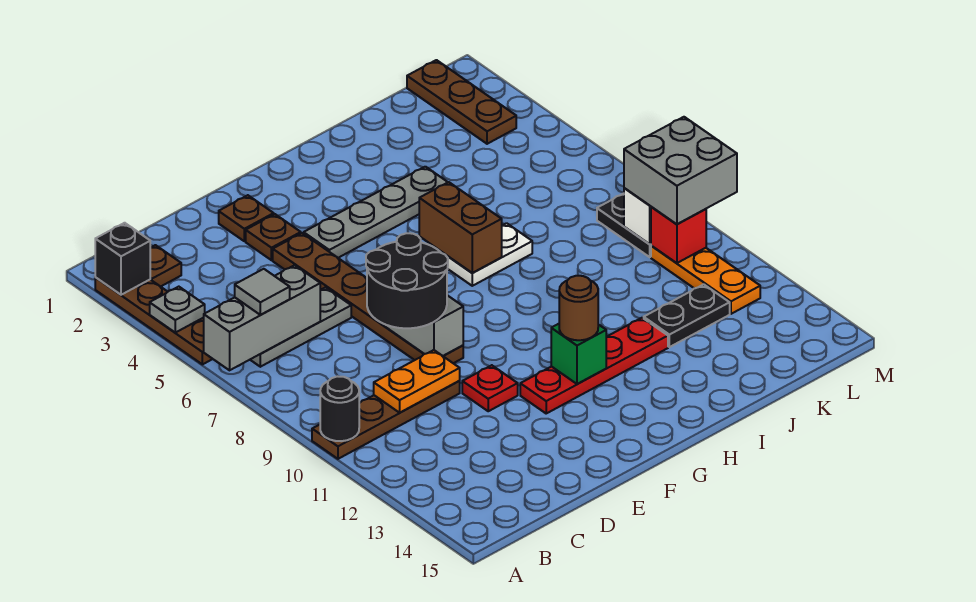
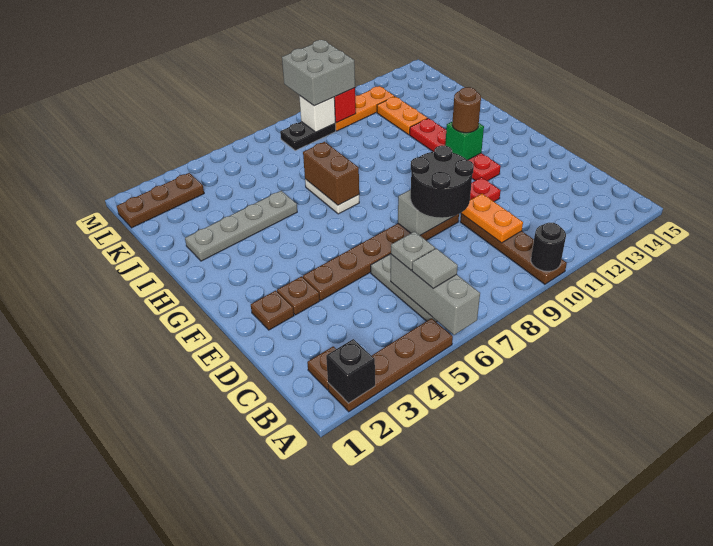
grey 1x1 plate [150,287,205,333] -> grey 1x1 plate moved to [391,232,435,270]
grey 1x4 plate [304,167,448,258] -> grey 1x4 plate turned to [185,191,297,261]
brown 1x2 brick [419,182,502,273] -> brown 1x2 brick turned to [303,142,359,205]
black 1x2 plate [644,284,730,347] -> orange 1x2 plate [377,97,428,135]

